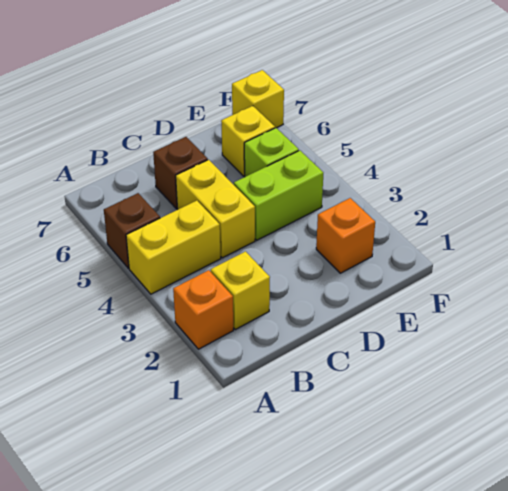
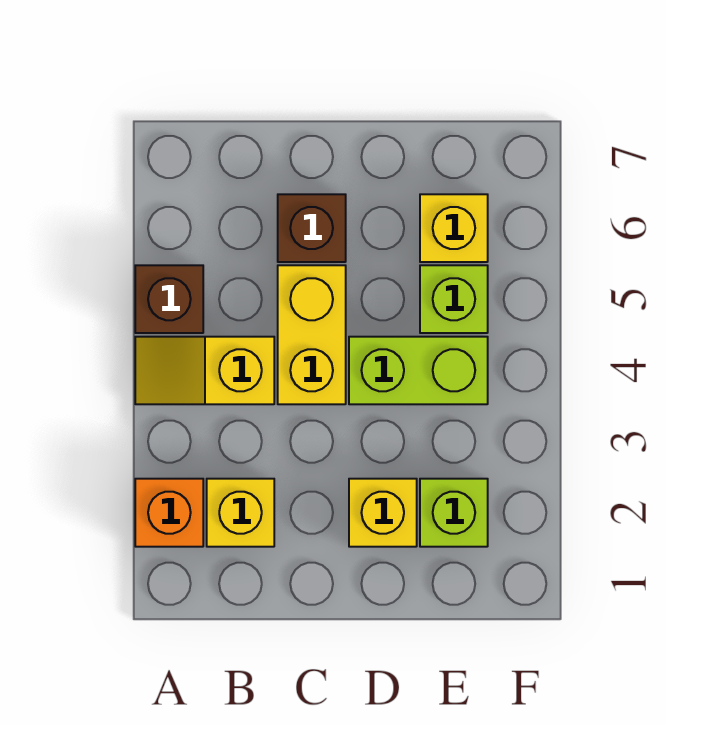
yellow 1x2 brick [126,201,221,294] -> yellow 1x2 slope [135,337,274,404]
orange 1x1 brick [316,198,375,273] -> lime 1x1 brick [420,479,488,547]
yellow 1x1 brick [232,70,284,128] -> yellow 1x1 brick moved to [349,479,417,547]

